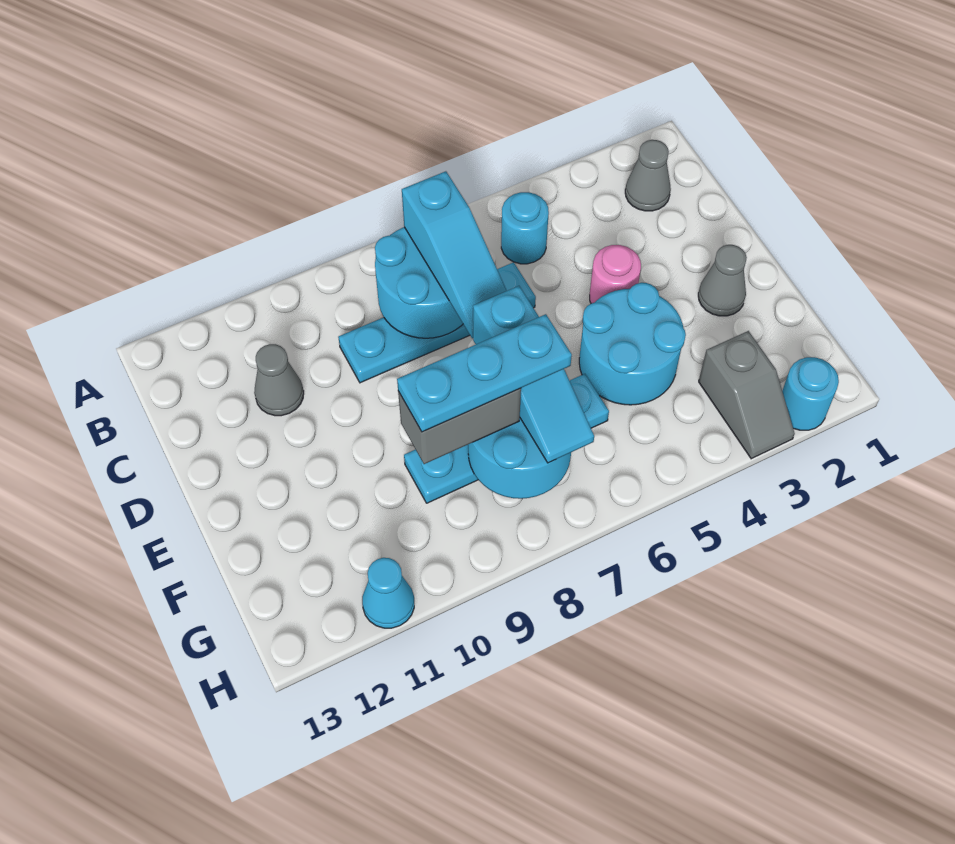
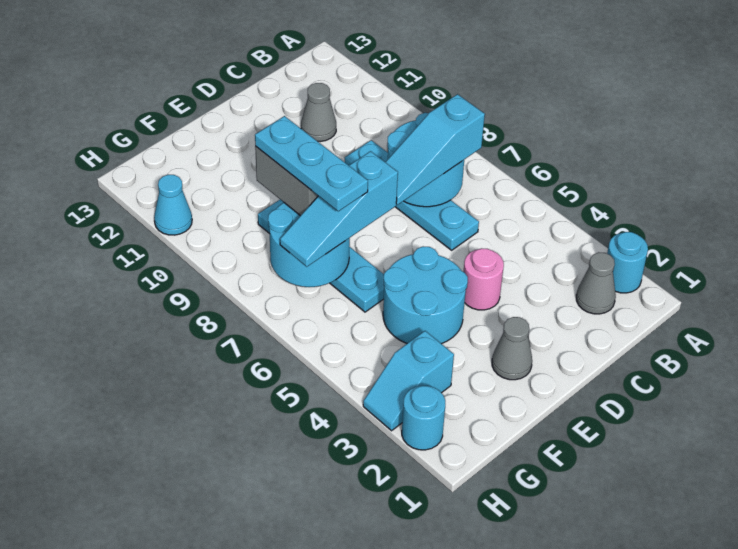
cyan 1x1 round brick [501,192,549,264] -> cyan 1x1 round brick moved to [607,232,648,293]
grey 1x2 slope [699,331,795,459] -> cyan 1x2 slope [363,331,454,431]

